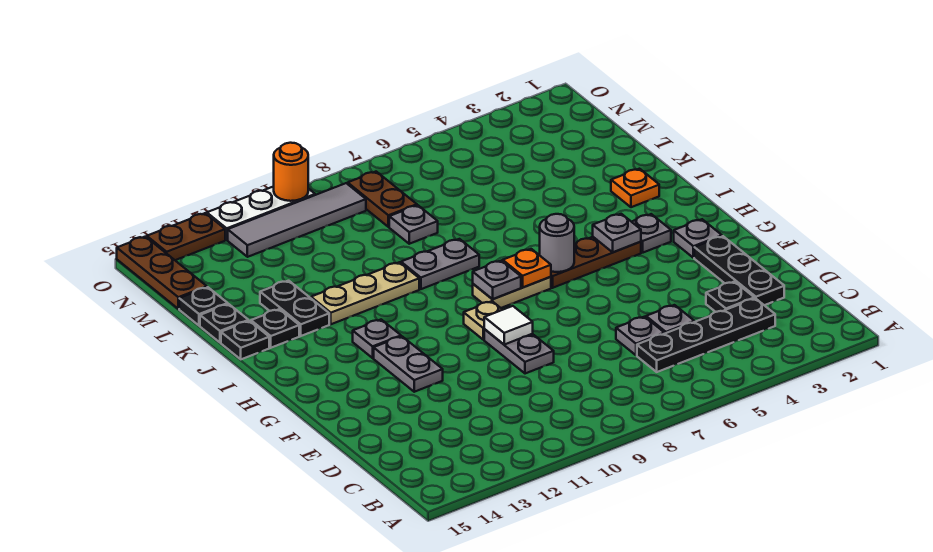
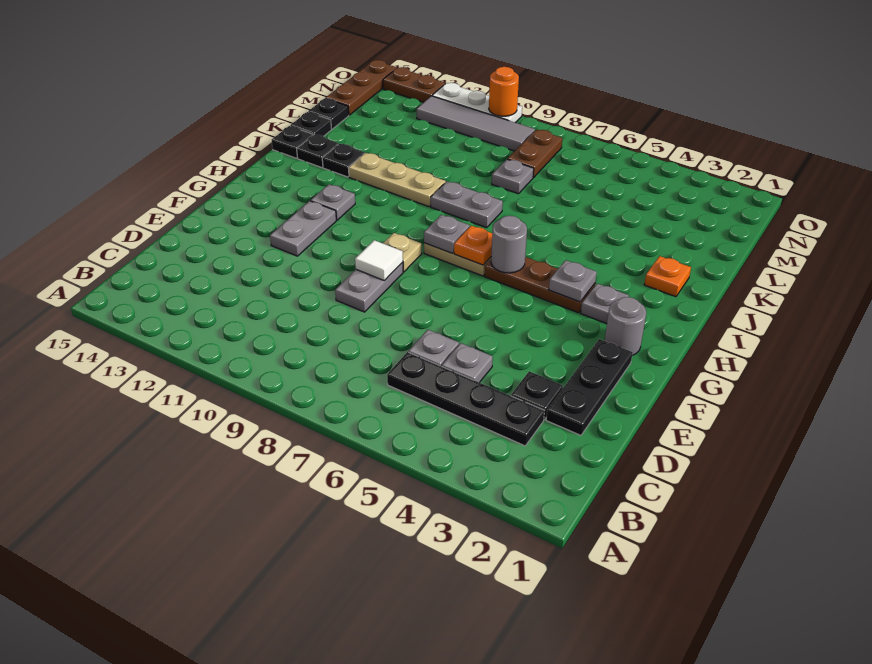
grey 1x1 plate [674,219,722,258] -> grey 1x1 round brick [605,297,646,355]
black 1x2 plate [260,281,329,336] -> black 1x1 plate [322,144,364,177]

